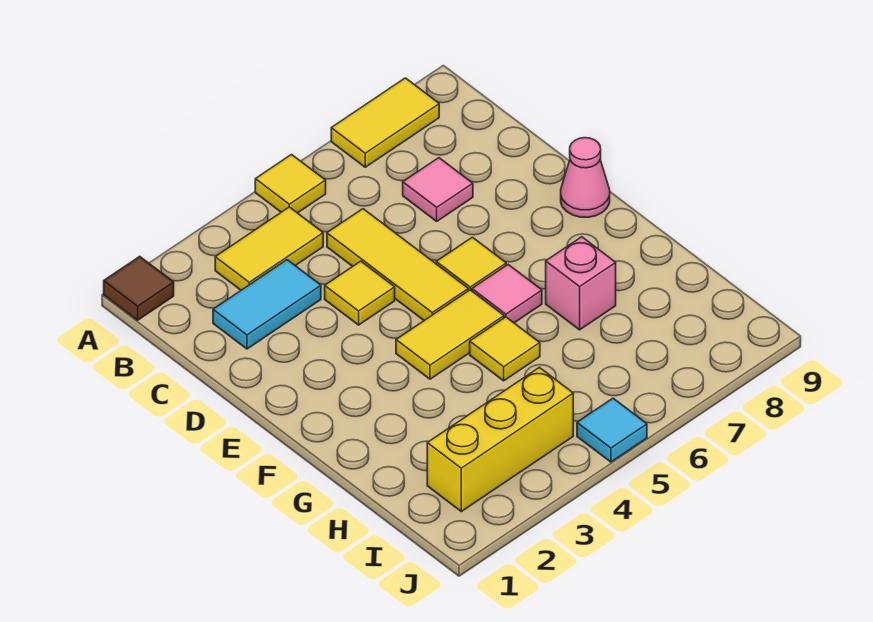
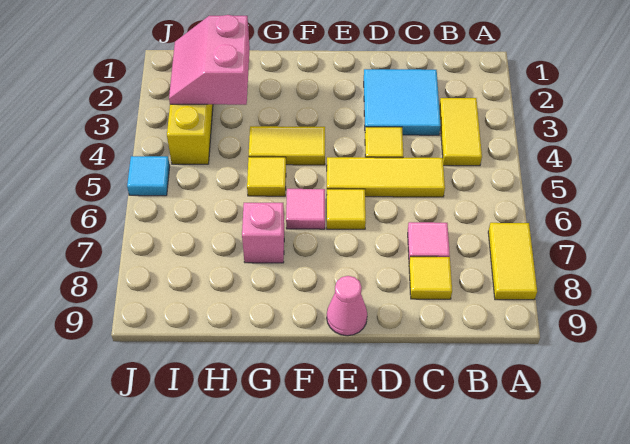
brown 1x1 tile [104,256,174,320] -> none
yellow 1x1 tile [255,155,326,213] -> yellow 1x1 tile moved to [409,257,452,299]
cyan 1x2 tile [213,260,321,349] -> cyan 2x2 tile [364,69,441,135]
yellow 1x2 tile [396,290,504,379] -> yellow 1x2 tile turned to [249,126,325,165]
none -> pink 2x2 slope [169,15,250,105]

